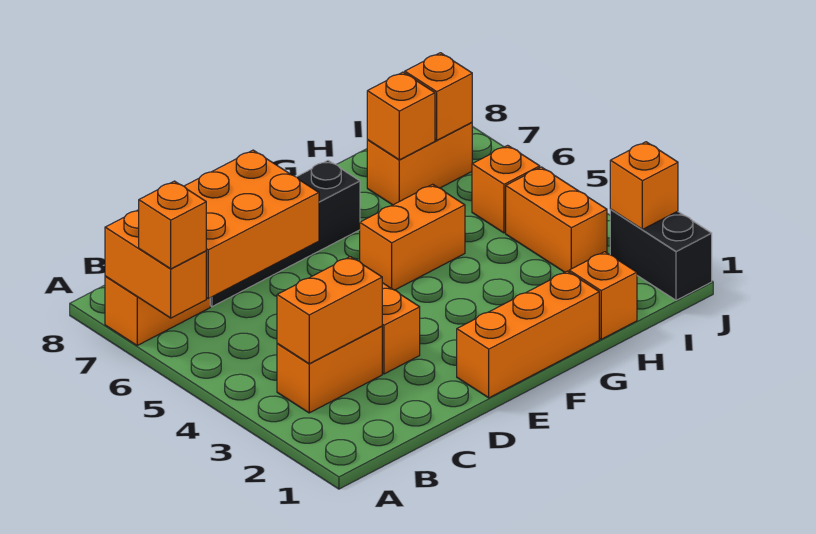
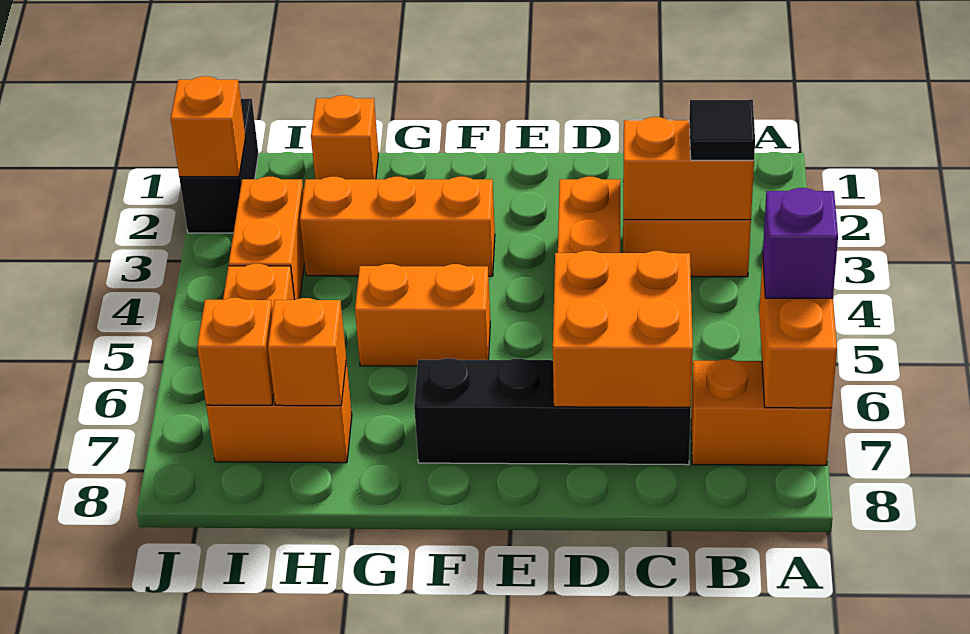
orange 1x1 brick [139,181,206,269] -> purple 1x1 brick [763,188,838,298]
none -> black 1x1 tile [689,100,755,160]
orange 2x3 brick [184,150,319,298] -> orange 2x2 brick [553,251,693,407]
orange 1x3 brick [457,271,599,398] -> orange 1x3 brick moved to [300,177,495,276]

